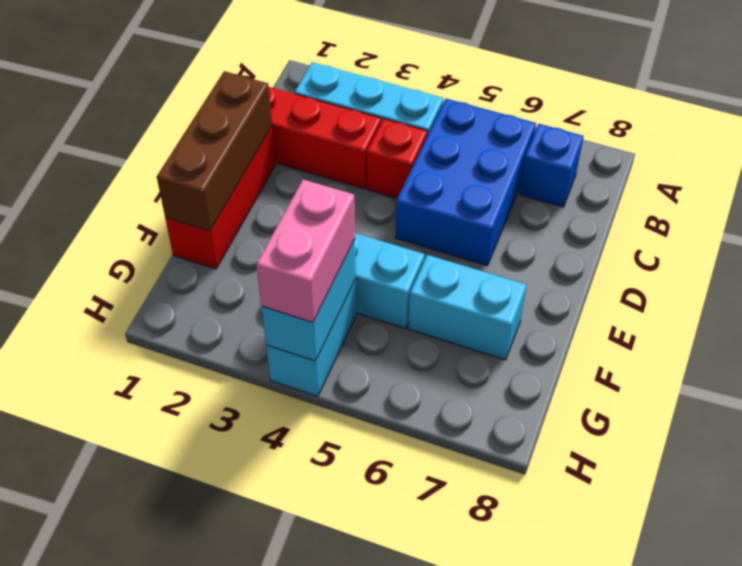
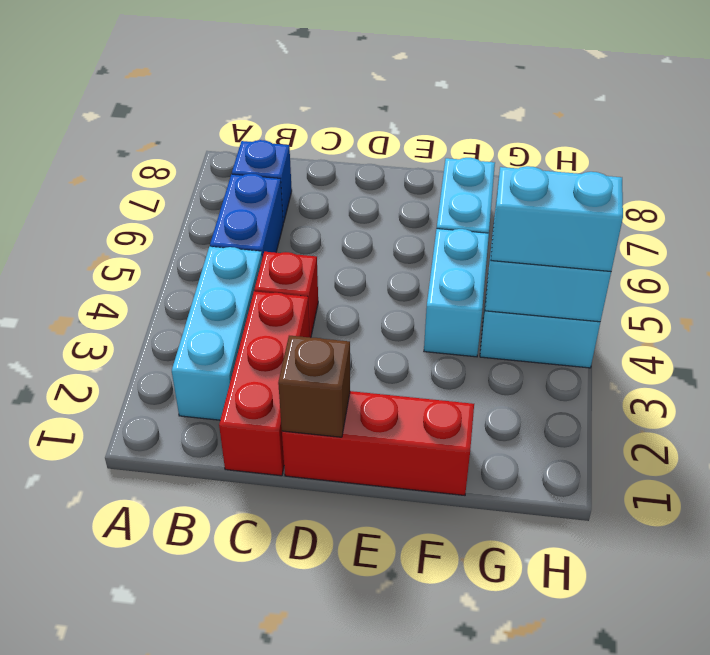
blue 2x3 brick [395,99,536,266] -> blue 1x2 brick [210,174,283,258]
brown 1x3 brick [157,71,272,231] -> brown 1x1 brick [278,336,350,437]
pink 1x2 brick [256,180,355,323] -> cyan 1x2 brick [491,166,623,271]

